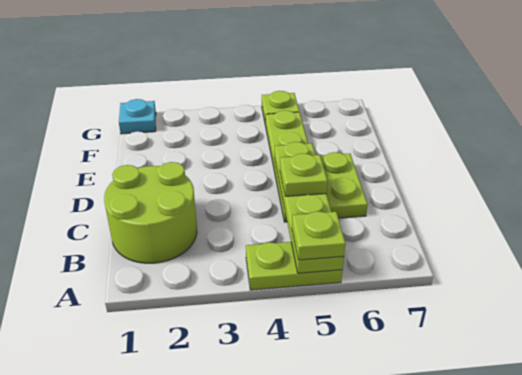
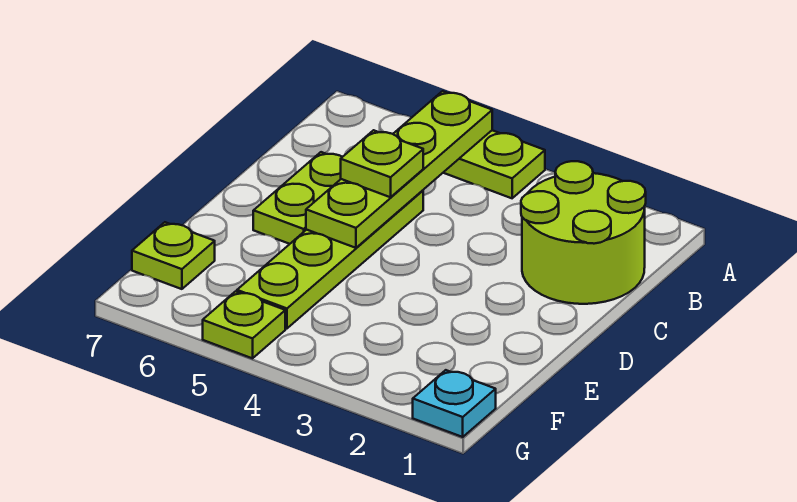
lime 1x1 plate [292,211,346,260] -> lime 1x1 plate moved to [132,222,215,289]

